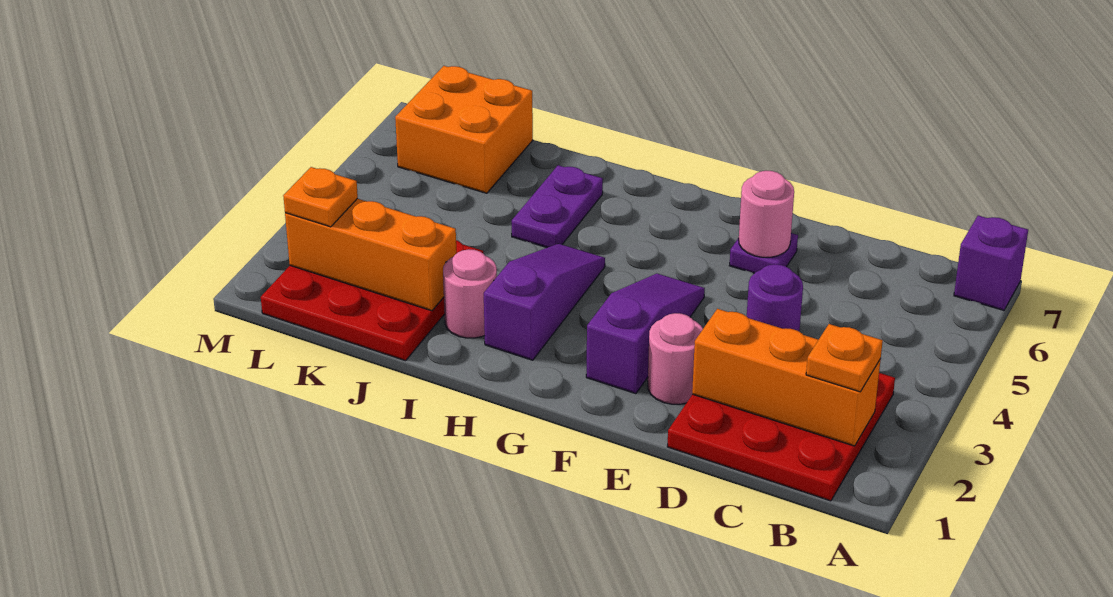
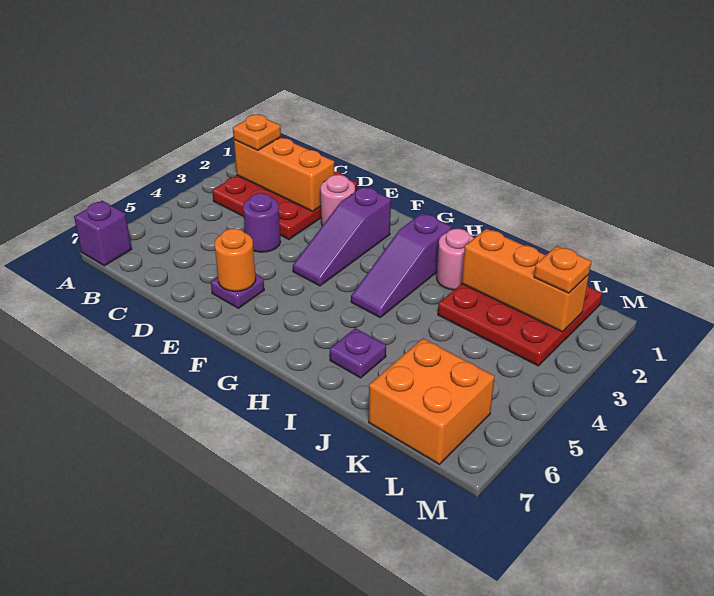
pink 1x1 round brick [739,171,794,257] -> orange 1x1 round brick [215,228,256,291]
purple 1x2 plate [512,165,603,248] -> purple 1x1 plate [330,328,386,378]

